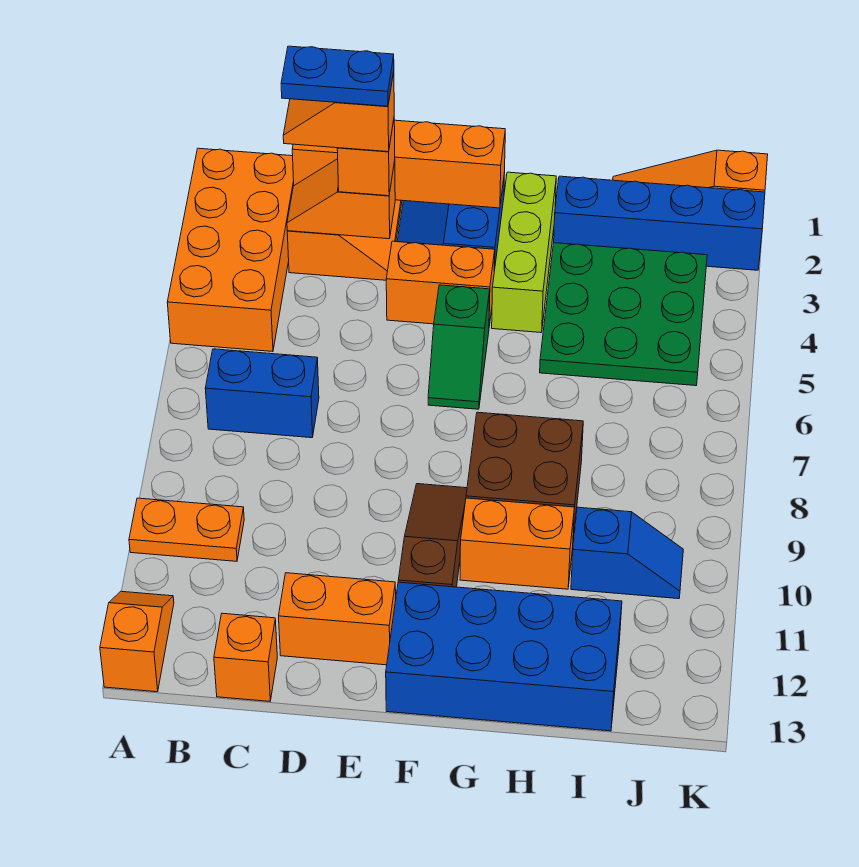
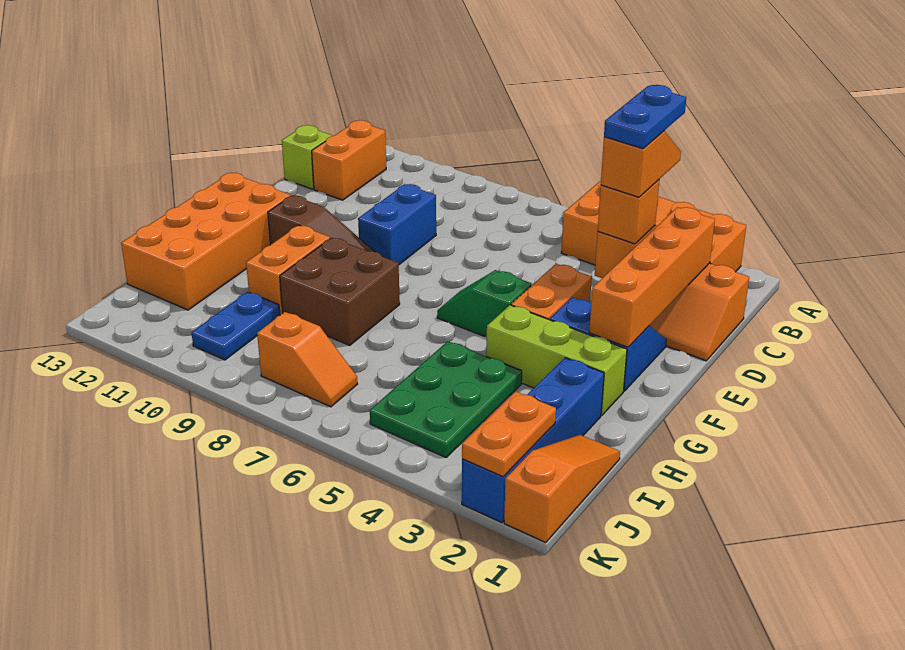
orange 1x2 plate [129,498,244,561] -> orange 1x2 plate moved to [462,391,556,477]
orange 1x2 slope [100,591,174,692] -> orange 1x2 slope moved to [257,312,357,407]
blue 1x2 brick [205,349,319,438] -> blue 1x2 brick moved to [358,184,436,265]
orange 1x1 brick [214,613,277,701] -> lime 1x1 brick [282,125,332,189]
orange 1x2 brick [279,573,396,665] -> orange 1x2 brick moved to [312,120,386,200]
blue 2x4 brick [386,582,622,731] -> orange 2x4 brick [121,173,291,310]
green 3x3 plate [540,243,707,386] -> green 2x3 plate [370,341,522,457]
blue 1x2 slope [571,507,683,599] -> blue 1x2 plate [192,292,280,360]

